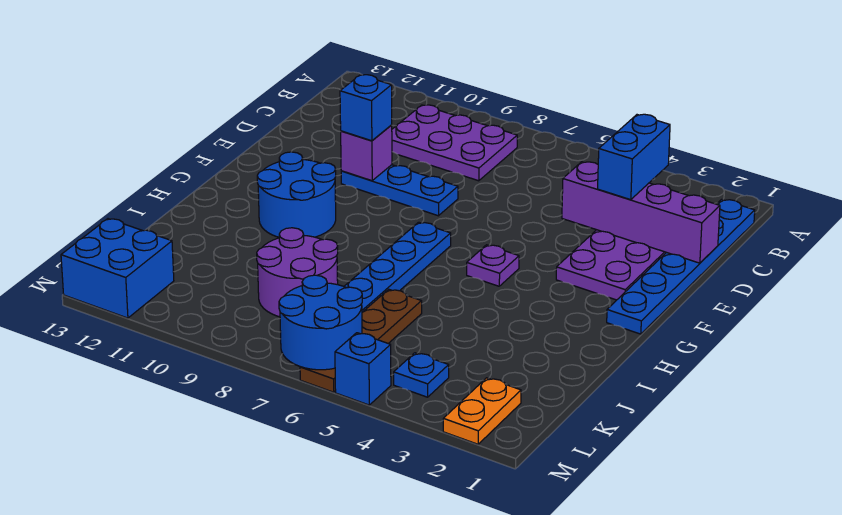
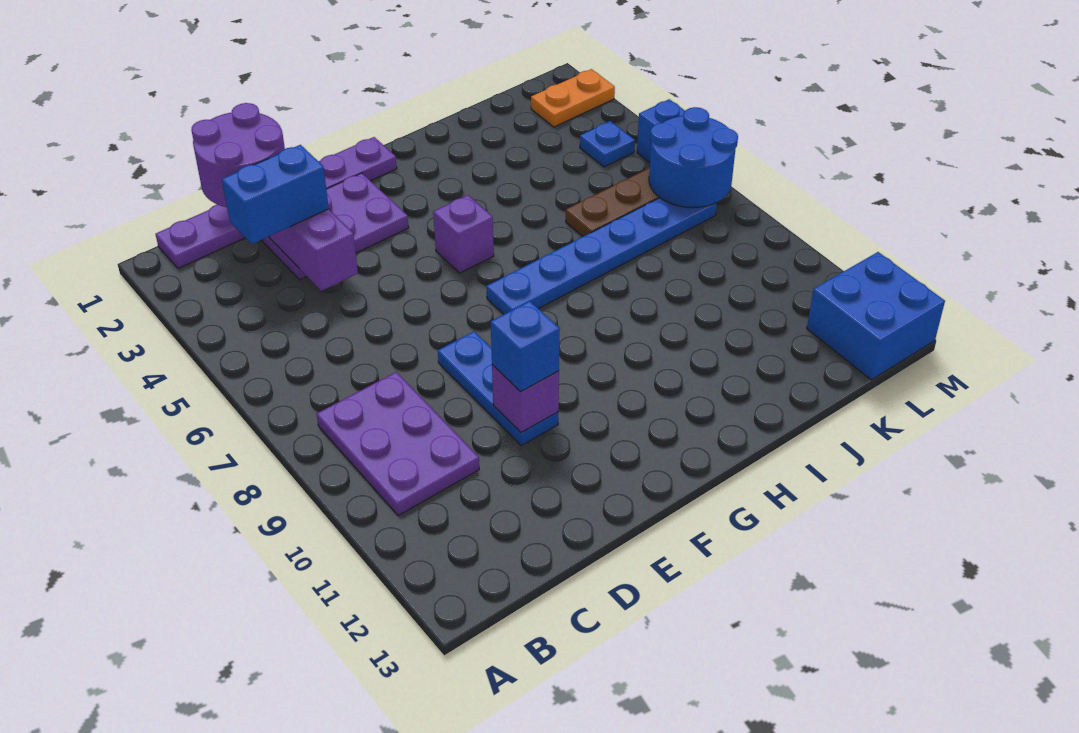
blue 1x6 plate [607,199,755,334] -> purple 1x6 plate [155,137,397,268]
purple 1x1 plate [467,245,519,286] -> purple 1x1 brick [433,195,494,273]
blue 2x2 round brick [257,152,336,237] -> none
purple 2x2 round brick [257,228,338,317] -> purple 2x2 round brick moved to [191,103,285,207]

